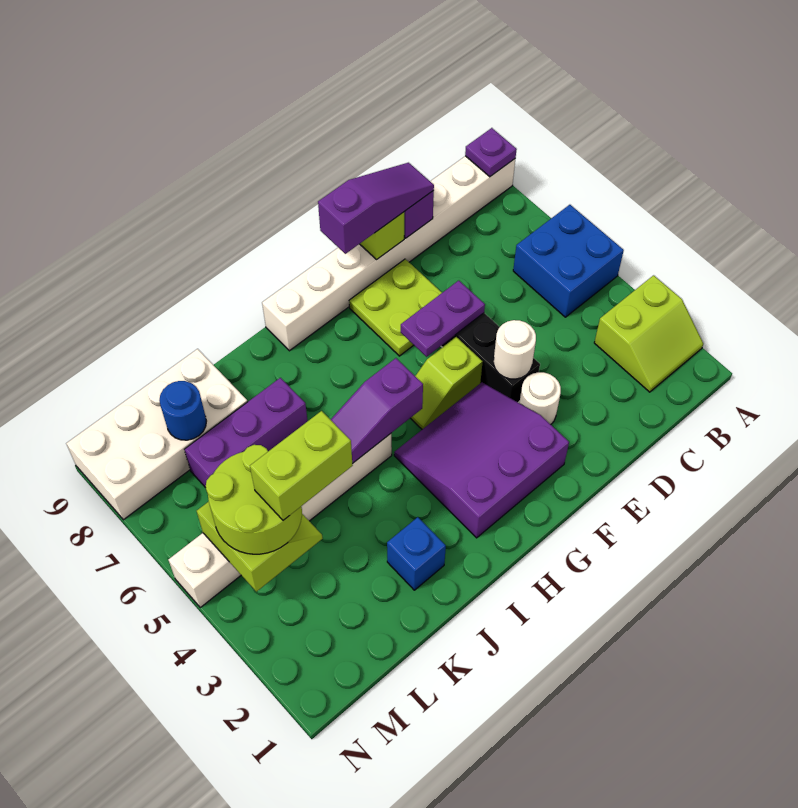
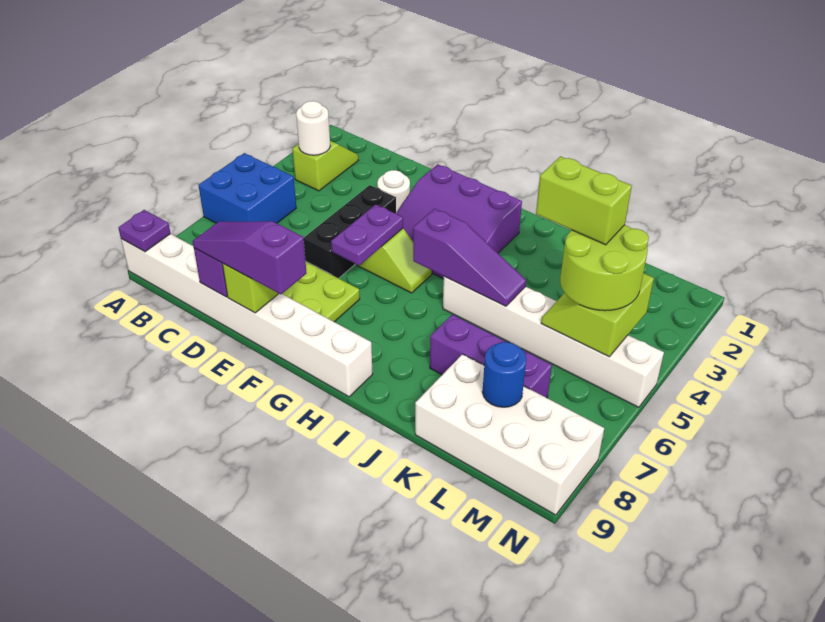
lime 2x2 slope [594,275,703,392] -> lime 1x2 slope [292,141,358,191]
white 1x1 round brick [494,320,536,379] -> white 1x1 round brick moved to [296,101,330,155]
purple 1x2 plate [401,281,485,357] -> purple 1x2 plate turned to [331,204,403,265]
blue 1x1 brick [387,517,446,590] -> none

